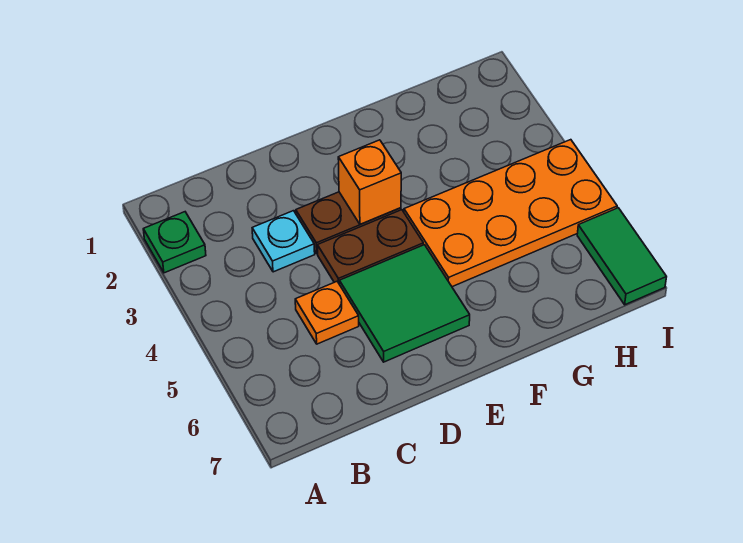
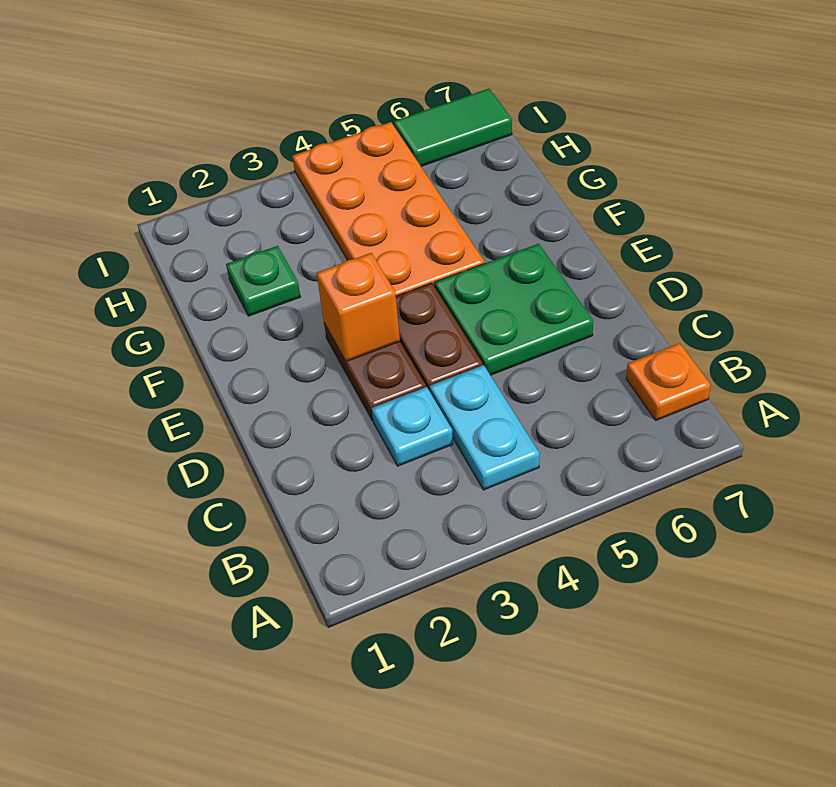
green 1x1 plate [143,212,206,273] -> green 1x1 plate moved to [226,246,300,316]
none -> cyan 1x2 plate [430,365,539,490]
orange 1x1 plate [295,282,359,344] -> orange 1x1 plate moved to [626,343,711,420]
green 2x2 tile [339,245,470,362] -> green 2x2 plate [435,244,593,375]

